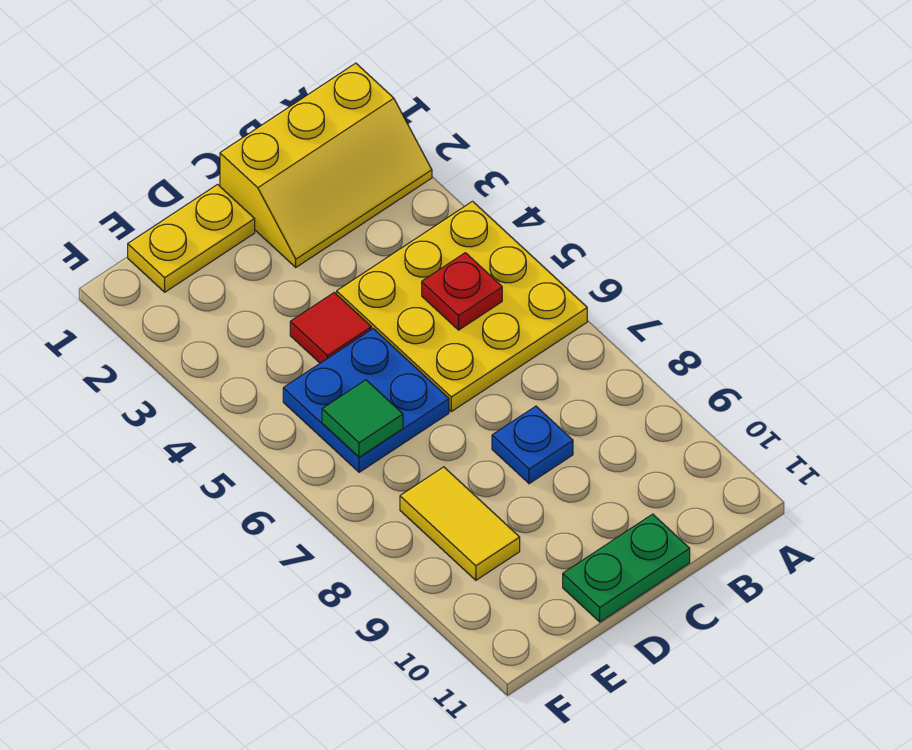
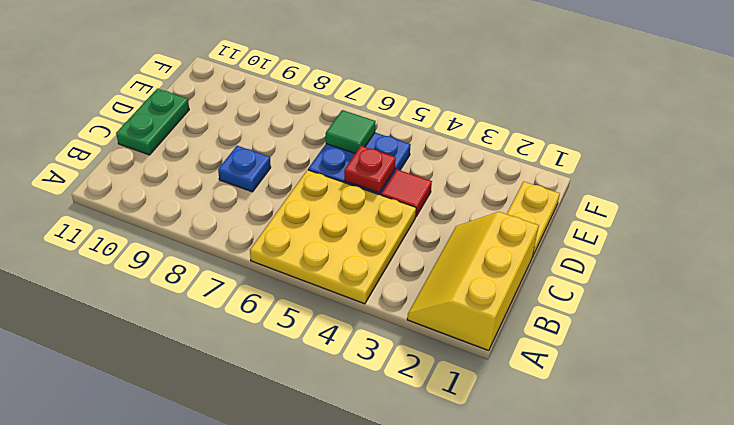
red 1x1 plate [422,253,502,330] -> red 1x1 plate moved to [344,146,396,193]
yellow 1x2 tile [400,467,520,580] -> none

